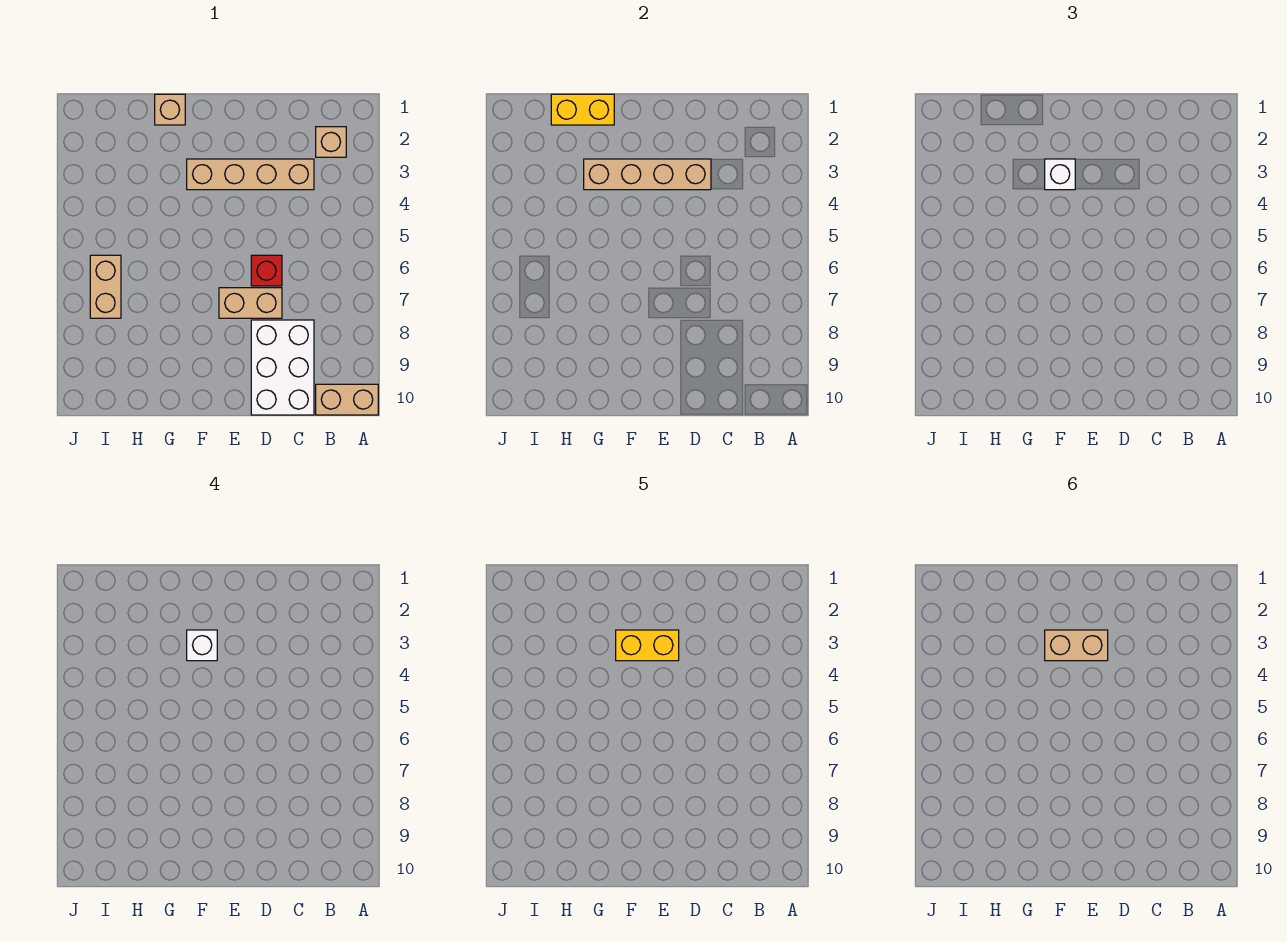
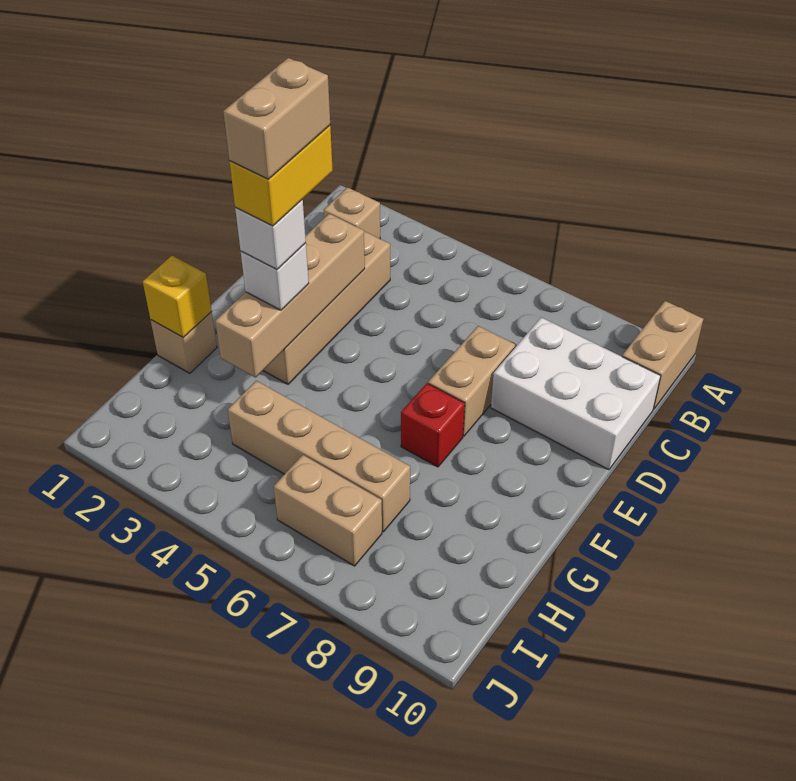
red 1x1 brick [251,255,282,286] -> red 1x1 brick moved to [401,383,465,467]
yellow 1x2 brick [551,94,614,125] -> yellow 1x1 brick [143,256,212,338]
none -> tan 1x4 brick [228,381,410,532]

